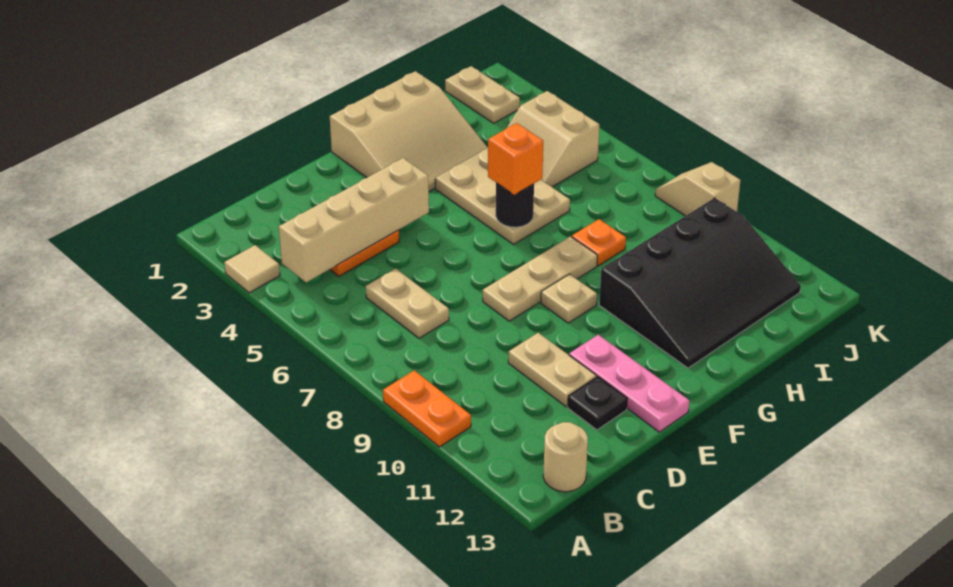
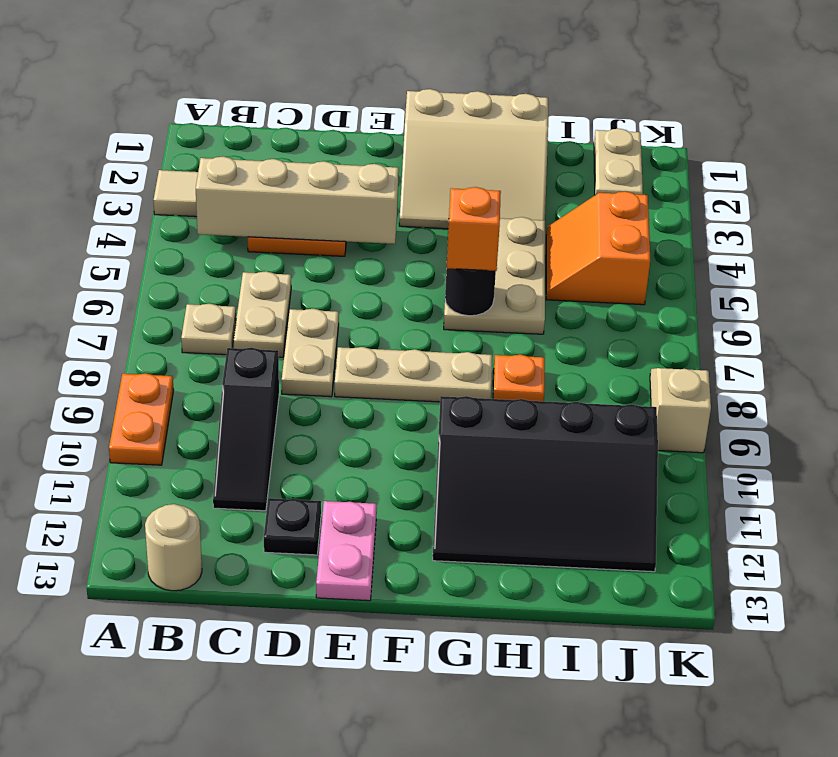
none -> black 1x3 slope [213,348,279,511]
tan 1x2 plate [508,333,596,407] -> tan 1x2 plate moved to [282,309,339,397]
pink 1x3 plate [569,335,689,432] -> pink 1x2 plate [316,501,377,601]
tan 1x1 plate [541,274,597,323] -> tan 1x1 plate moved to [181,304,236,355]
tan 2x2 slope [507,91,600,187] -> orange 2x2 slope [546,191,650,305]

